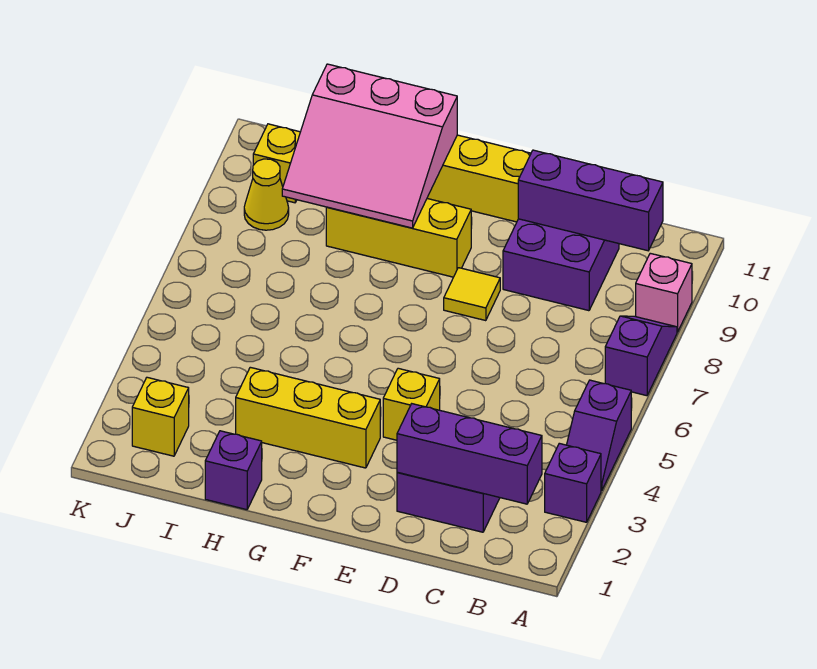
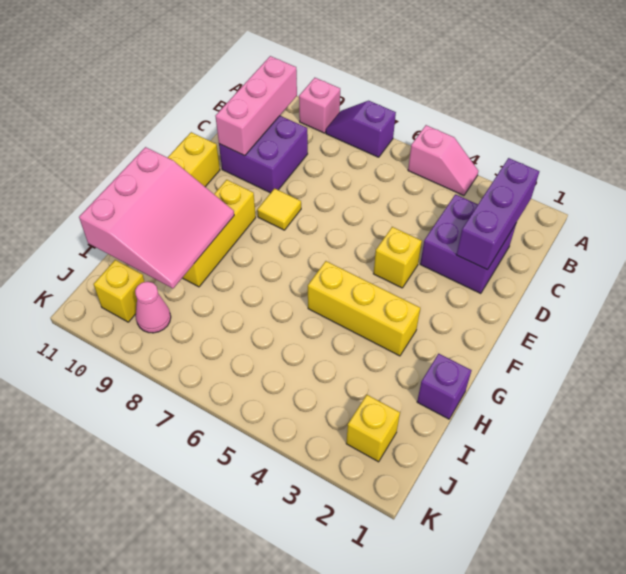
purple 1x1 brick [545,443,601,522] -> none
purple 1x2 slope [567,380,631,491] -> pink 1x2 slope [408,125,478,196]
purple 1x3 brick [518,150,663,251] -> pink 1x3 brick [215,56,297,156]
yellow 1x3 brick [236,367,380,468] -> yellow 1x3 brick turned to [308,261,420,356]
yellow 1x1 cone [244,159,289,230] -> pink 1x1 cone [135,282,171,333]

